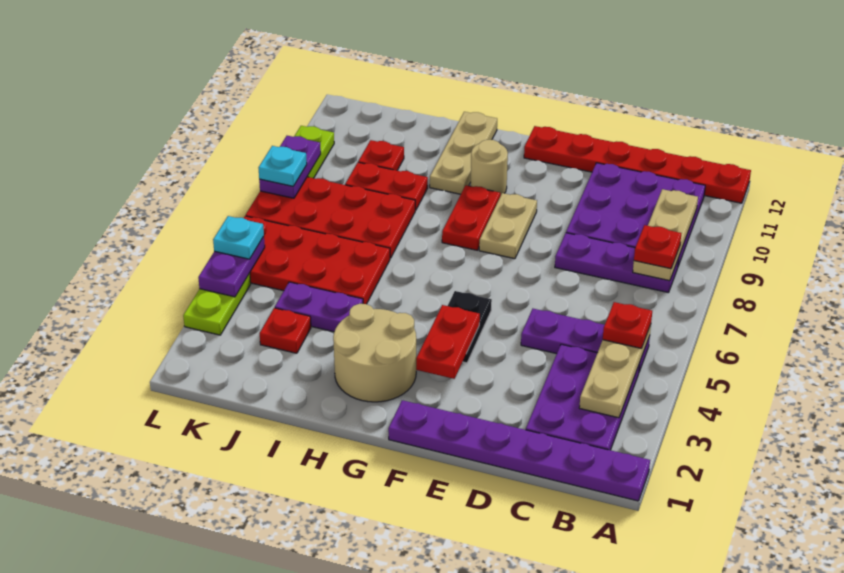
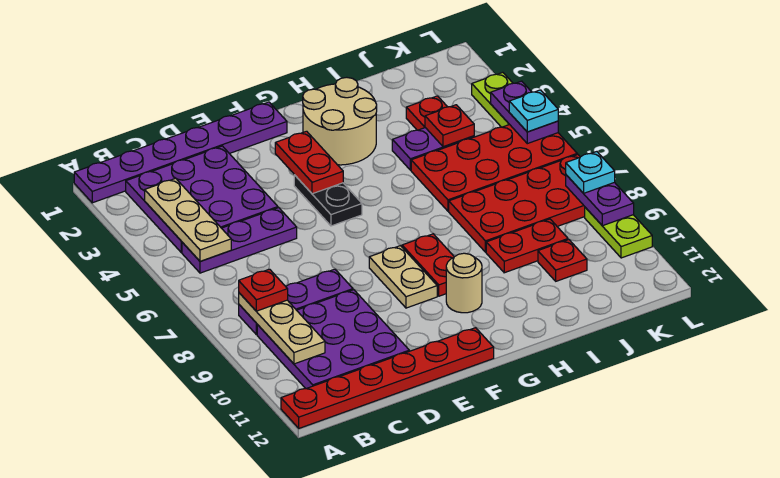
purple 2x3 plate [526,344,640,450] -> purple 3x3 plate [126,146,278,253]
red 1x1 plate [603,302,652,349] -> red 1x1 plate moved to [425,105,474,147]
tan 1x3 plate [430,112,497,194] -> none

